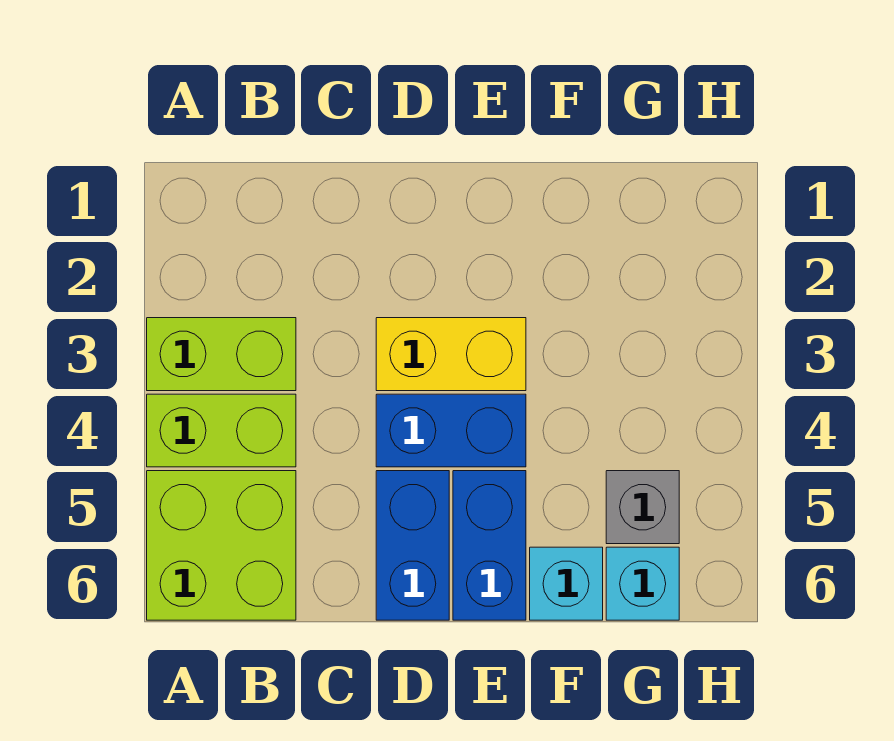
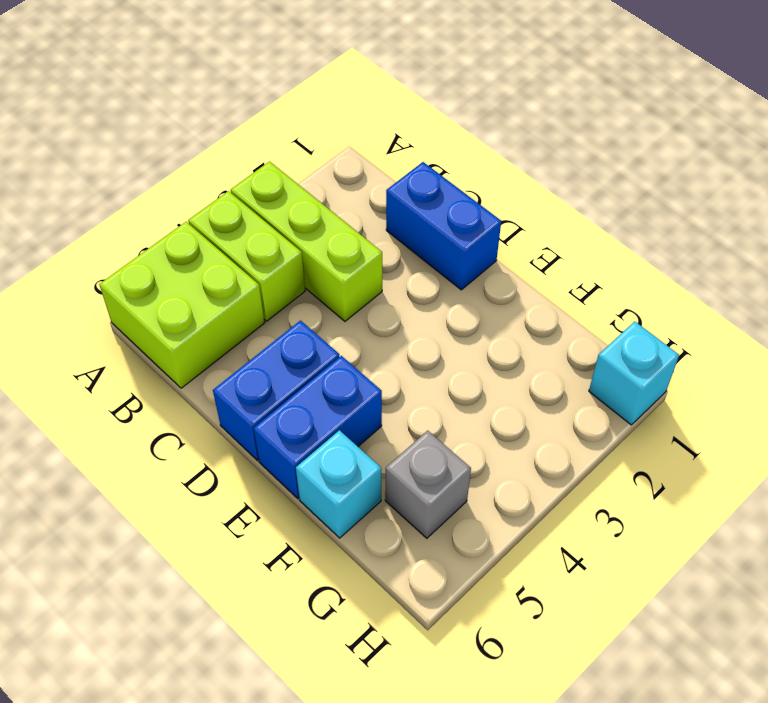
lime 1x2 brick [147,318,296,391] -> lime 1x3 brick [231,162,382,321]
yellow 1x2 brick [376,318,526,391] -> none
blue 1x2 brick [376,394,526,467] -> blue 1x2 brick moved to [386,162,501,290]
cyan 1x1 brick [606,547,679,620] -> cyan 1x1 brick moved to [589,321,679,425]

